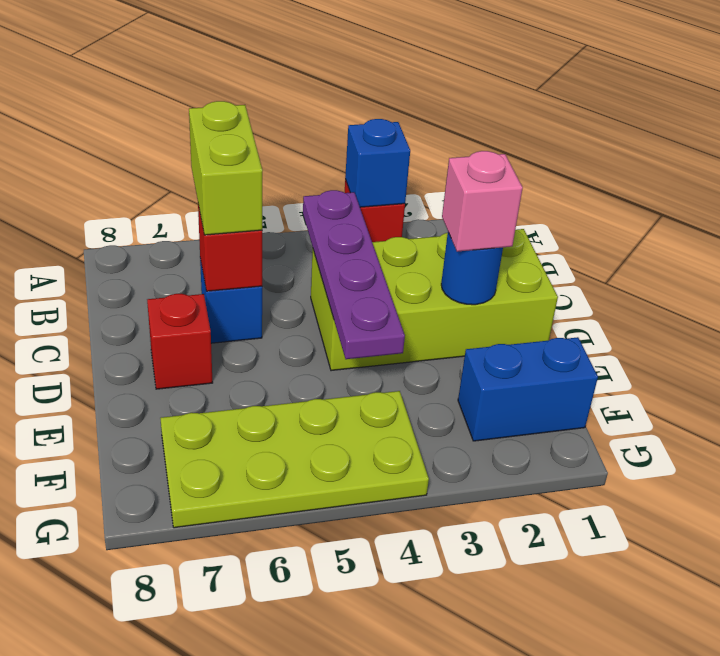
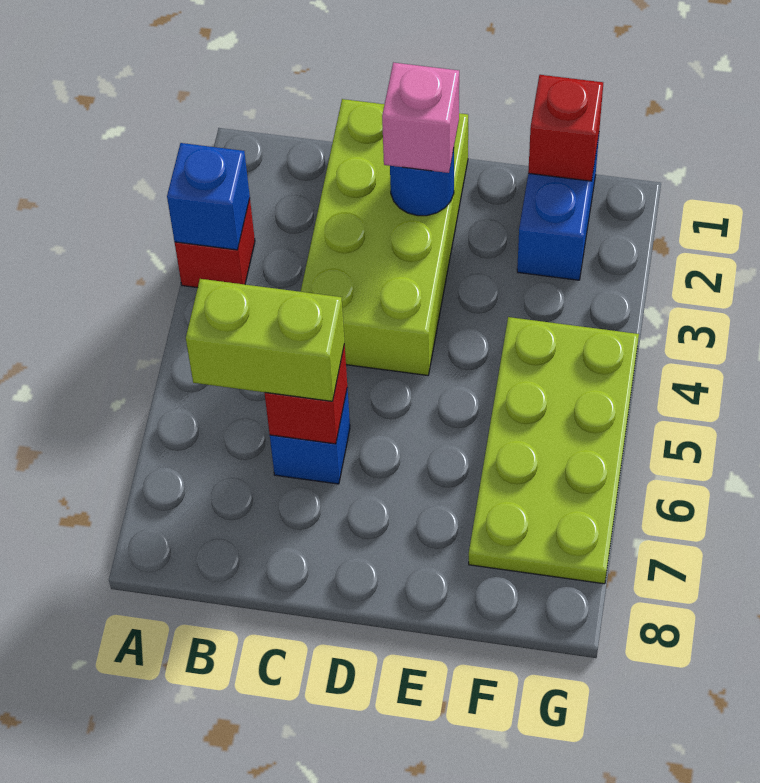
purple 1x4 plate [303,190,405,359] -> none
red 1x1 brick [147,294,213,389] -> red 1x1 brick moved to [528,75,603,181]

